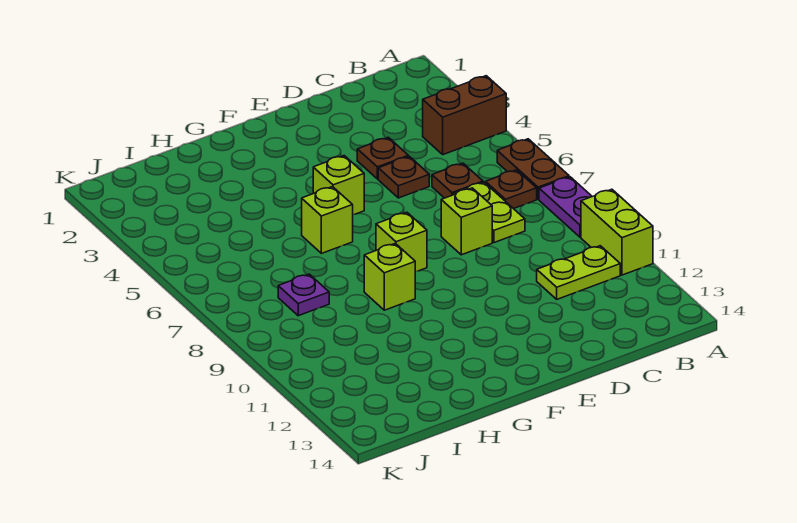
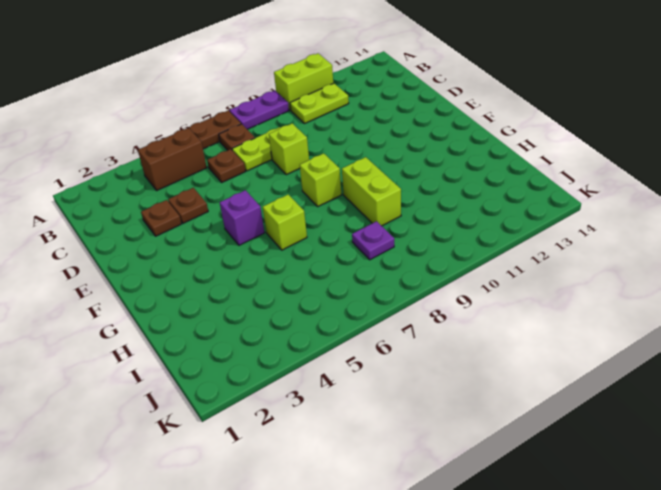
brown 1x2 brick [423,76,506,155] -> brown 1x2 brick turned to [138,128,207,190]
lime 1x2 plate [537,246,620,299] -> lime 1x2 plate turned to [290,83,349,124]
brown 1x1 plate [378,156,429,198] -> brown 1x1 plate moved to [141,200,182,236]
lime 1x1 brick [313,156,364,215] -> purple 1x1 brick [220,190,264,245]
lime 1x1 brick [364,243,415,310] -> lime 1x2 brick [342,157,401,226]

